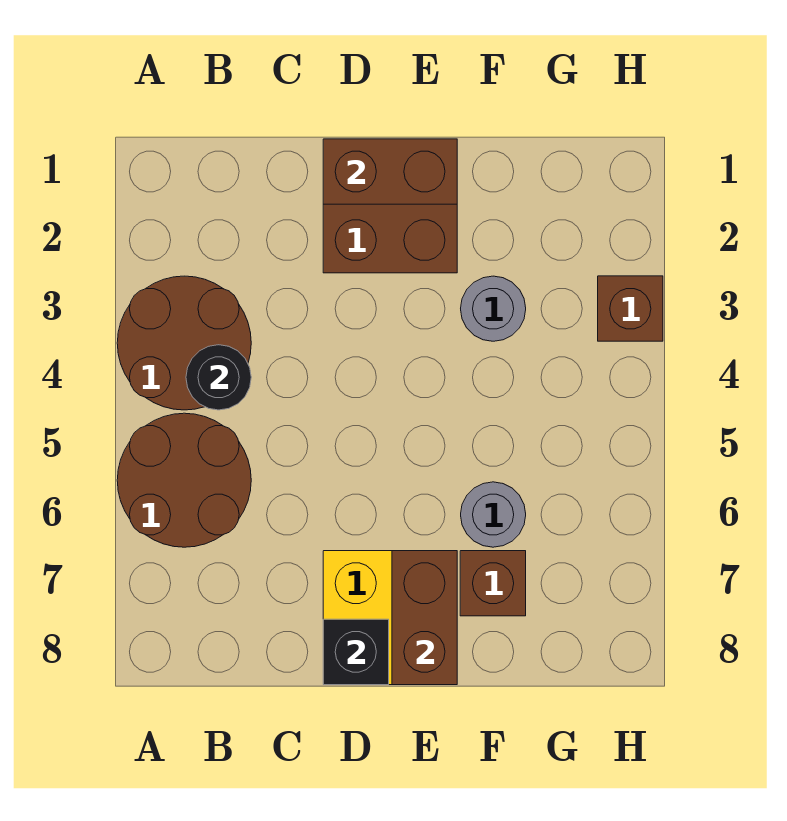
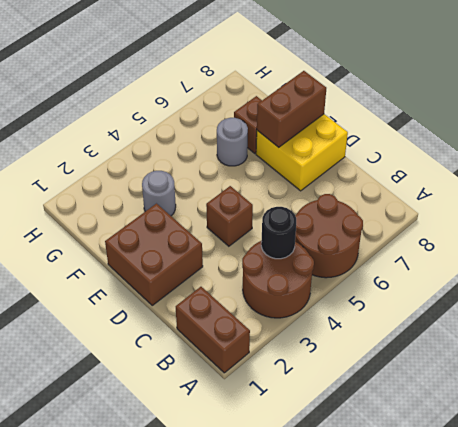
brown 1x2 brick [323,139,457,204] -> brown 1x2 brick moved to [176,287,250,373]
black 1x1 brick [323,619,389,685] -> none
brown 1x1 brick [598,276,663,341] -> brown 1x1 brick moved to [206,186,253,246]

